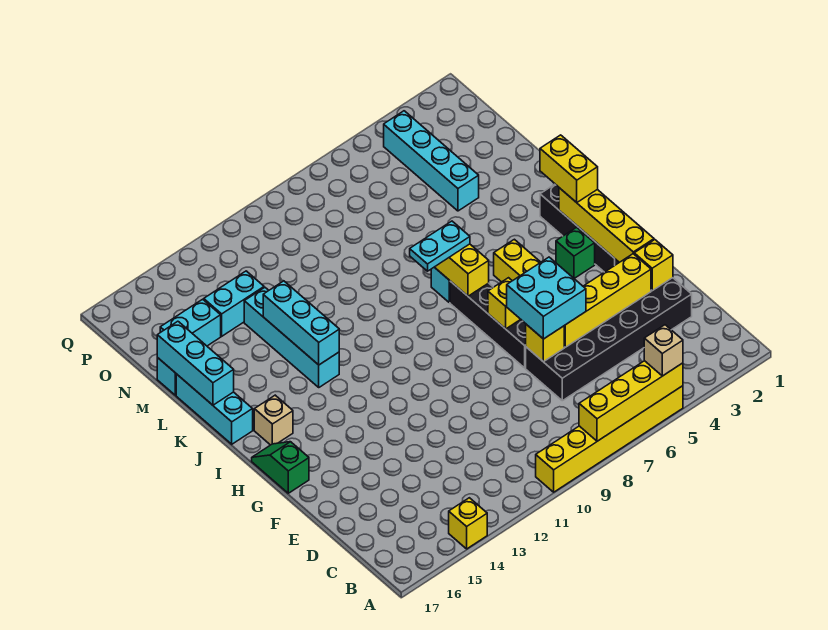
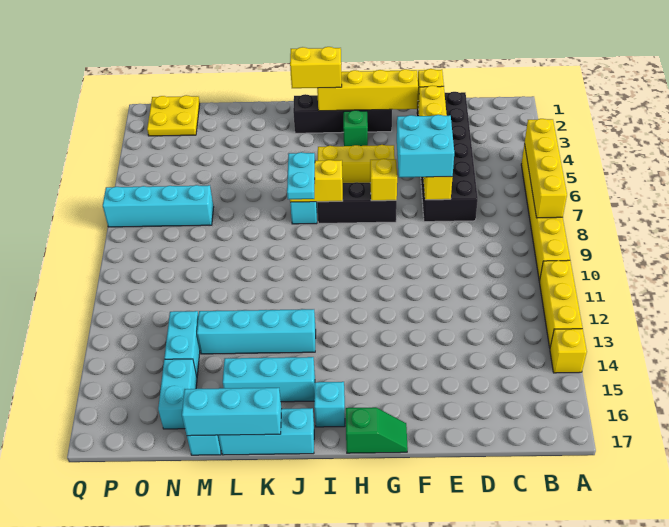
tan 1x1 brick [644,325,683,376] -> none
none -> yellow 1x3 brick [539,260,582,348]
black 1x4 brick [450,281,526,368] -> black 1x3 brick [317,182,397,223]
green 1x2 slope [252,442,309,493] -> green 1x2 slope turned to [346,407,408,453]
tan 1x1 brick [254,395,293,445] -> cyan 1x1 brick [314,382,345,427]
cyan 1x3 brick [263,281,339,365] -> cyan 1x3 brick moved to [223,357,315,402]
cyan 1x4 brick [384,111,479,211] -> cyan 1x4 brick moved to [103,185,214,227]
none -> yellow 2x2 plate [147,95,200,136]

